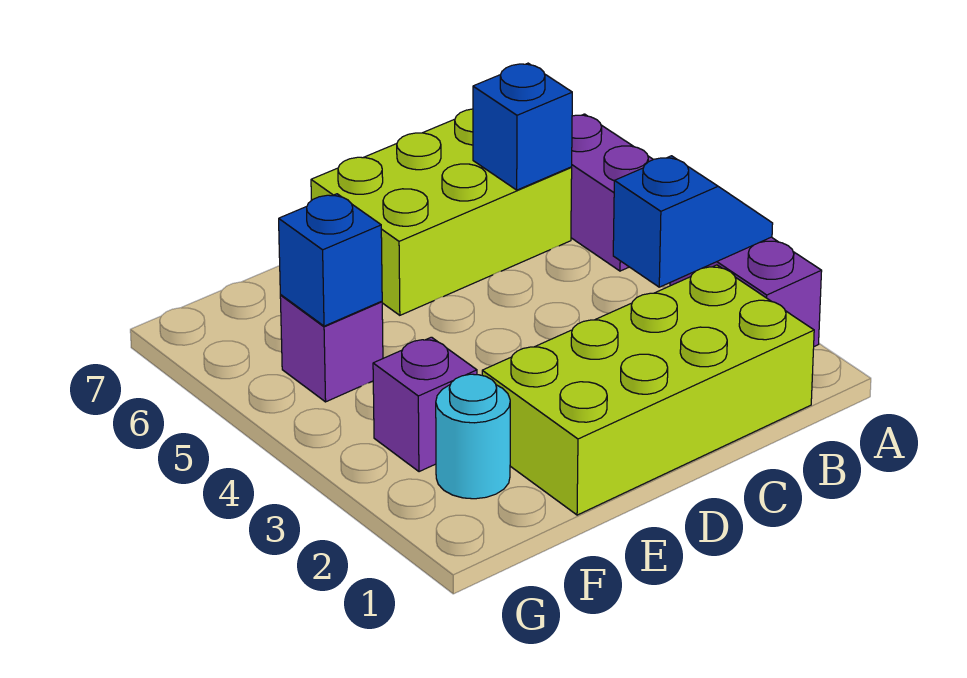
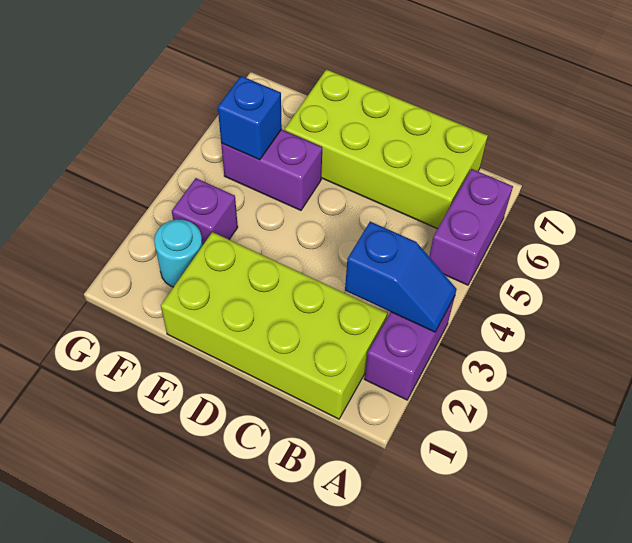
lime 2x3 brick [311,109,572,315] -> lime 2x4 brick [285,69,488,229]
blue 1x1 brick [473,63,572,190] -> none
purple 1x1 brick [280,295,383,402] -> purple 1x2 brick [221,129,322,210]

